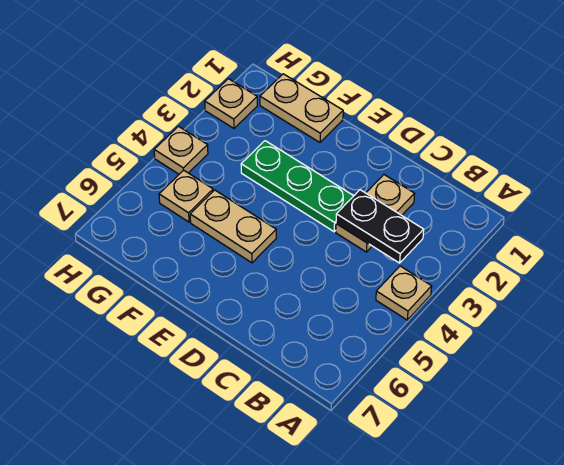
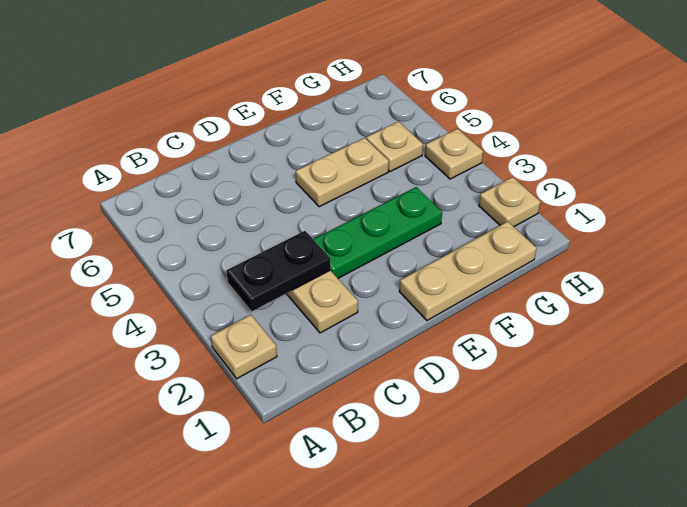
tan 1x1 plate [376,266,432,320] -> tan 1x1 plate moved to [211,315,277,379]
tan 1x2 plate [260,74,343,142] -> tan 1x3 plate [399,222,537,321]

